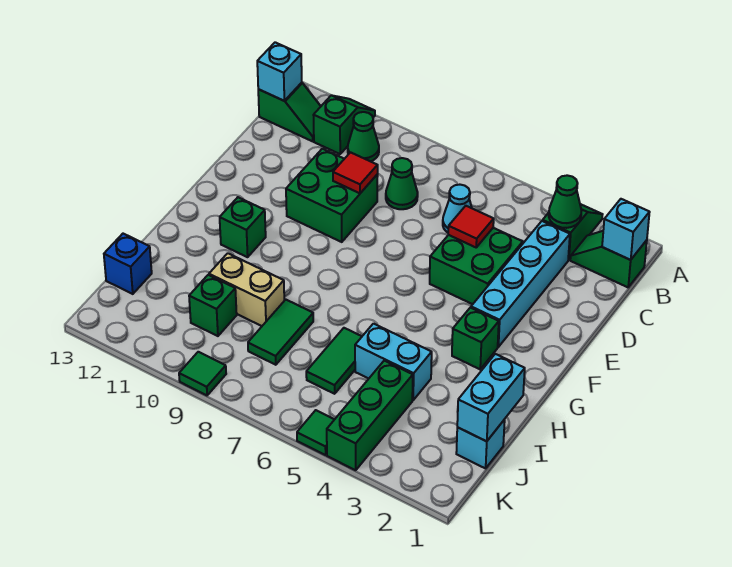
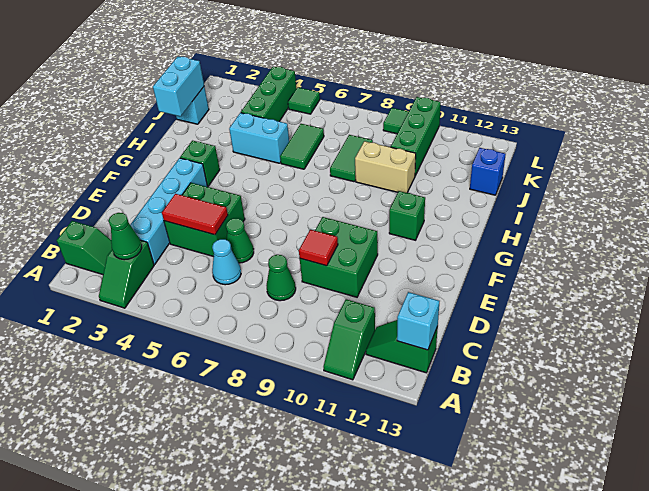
cyan 1x1 brick [602,199,650,260] -> none
green 1x1 cone [348,112,379,162] -> green 1x1 cone moved to [226,218,254,263]
red 1x1 tile [448,206,494,247] -> red 1x2 tile [162,194,228,235]
green 1x1 brick [189,275,237,336] -> green 1x3 brick [391,97,441,176]

